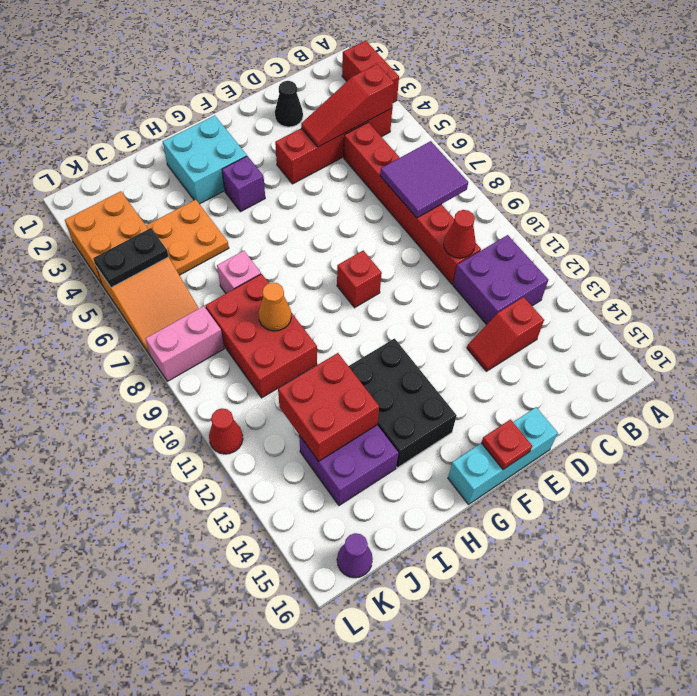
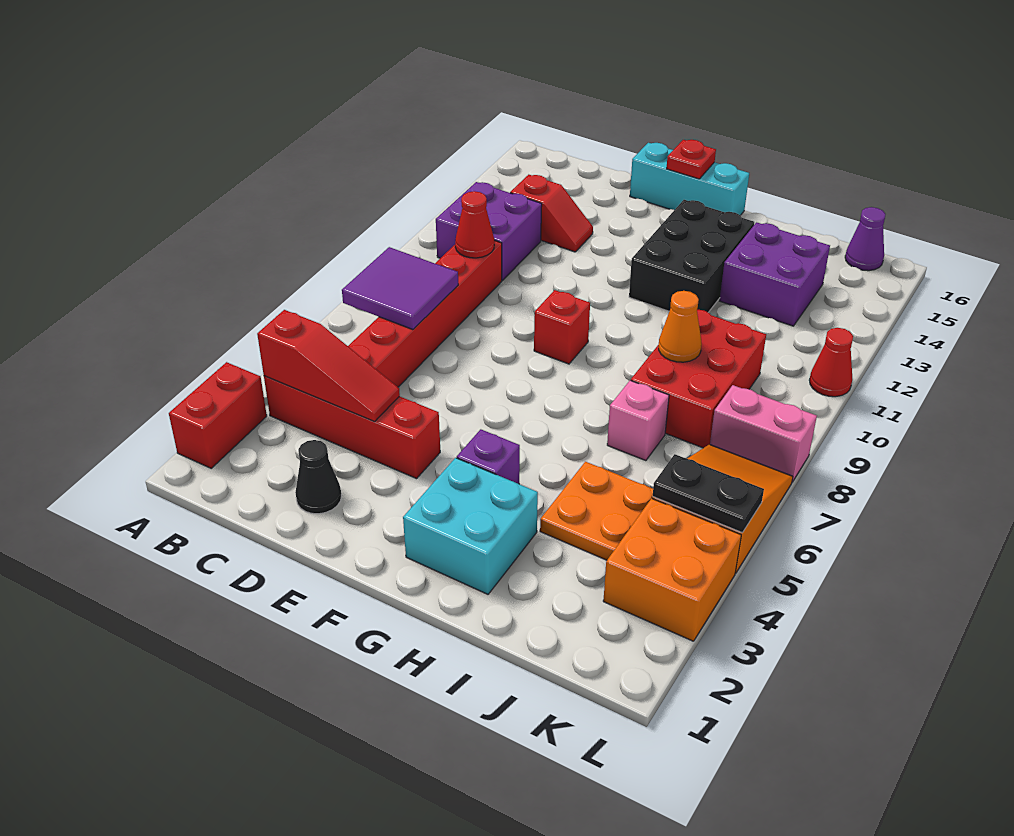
red 2x2 brick [278,353,379,461] -> none

